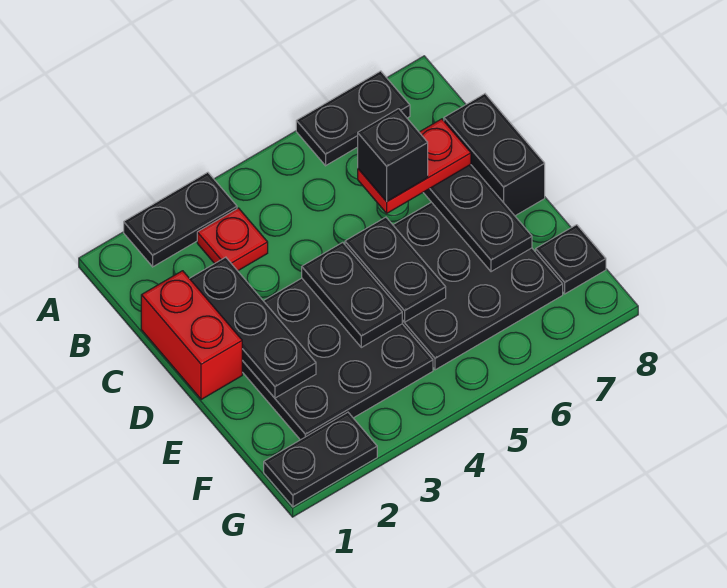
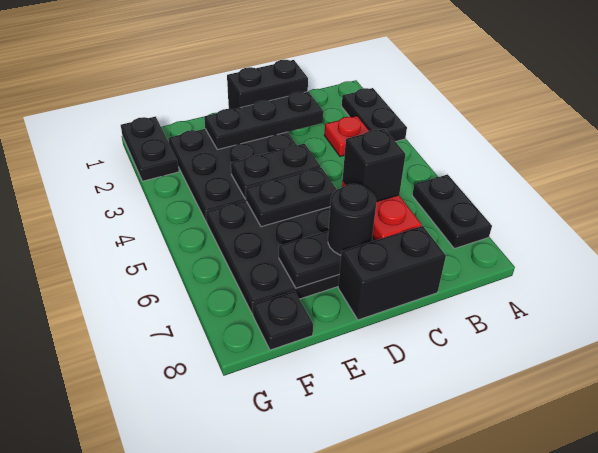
red 1x2 brick [141,271,242,400] -> black 1x2 brick [227,60,308,110]
none -> black 1x1 round brick [328,184,376,255]

